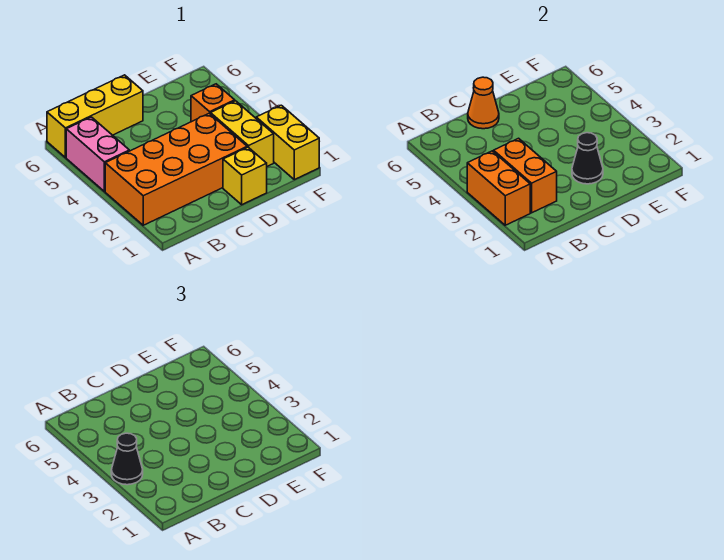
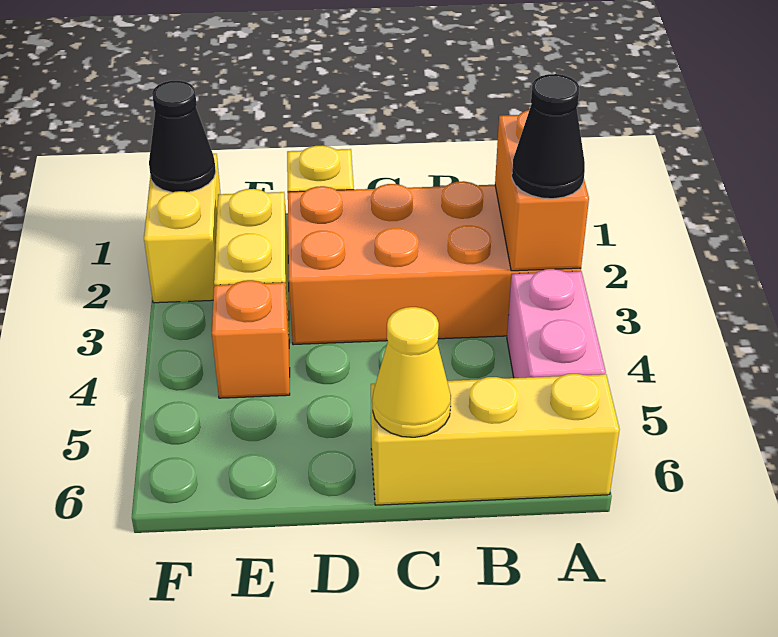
orange 1x2 brick [494,138,557,213] -> none
orange 1x1 cone [468,77,499,129] -> yellow 1x1 cone [372,307,451,437]
black 1x1 cone [572,133,603,184] -> black 1x1 cone moved to [149,81,216,192]

